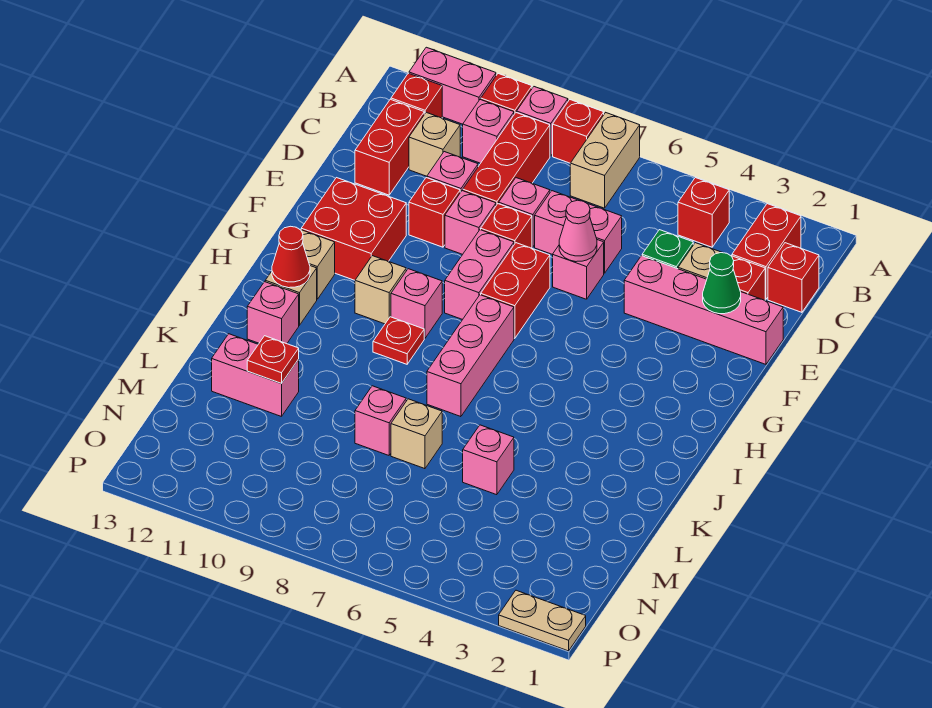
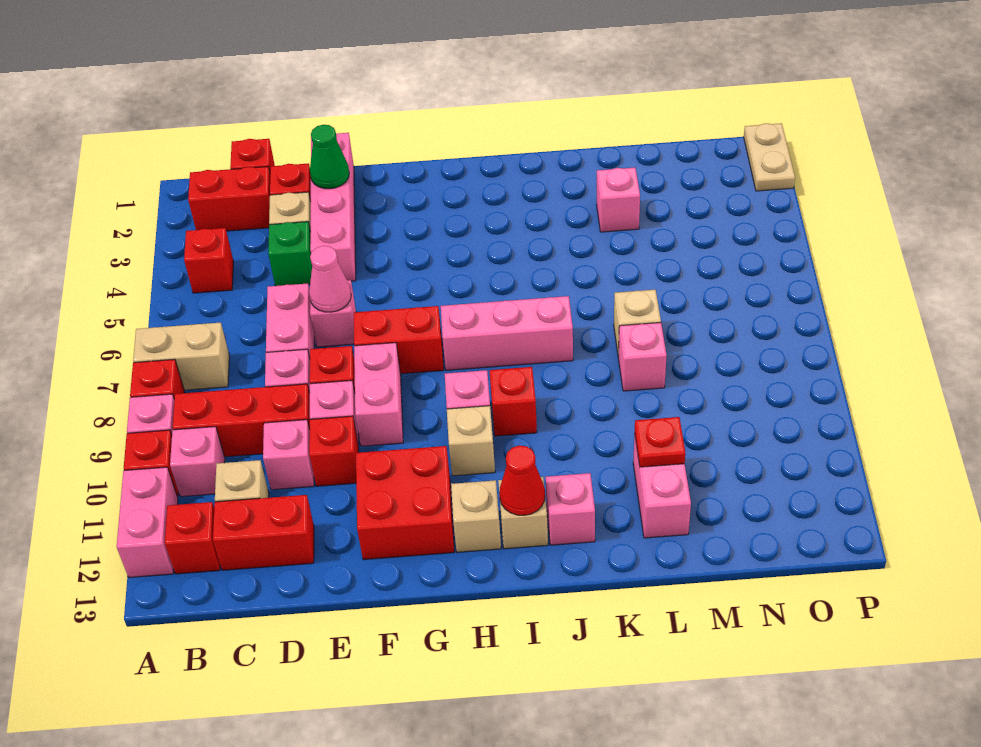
pink 1x2 brick [445,230,514,320] -> pink 1x2 brick turned to [354,343,403,446]
red 1x1 plate [373,317,424,364] -> red 1x1 brick [490,367,537,436]
pink 1x1 brick [463,425,514,495] -> pink 1x1 brick moved to [597,168,640,232]

